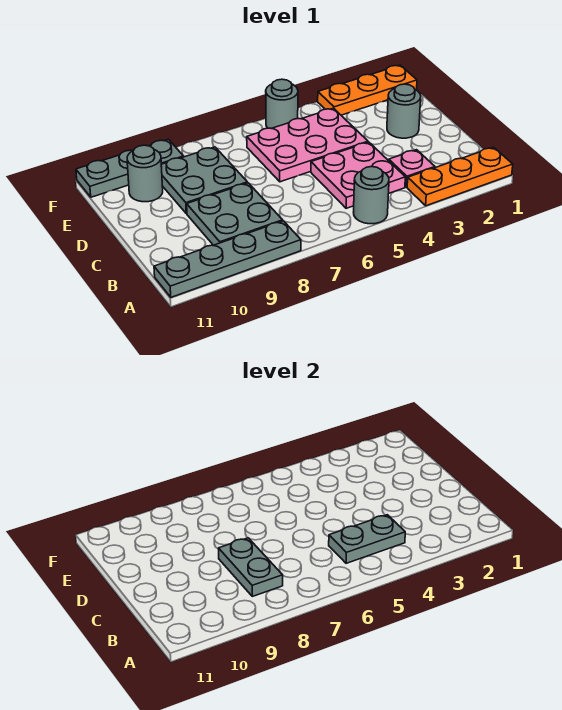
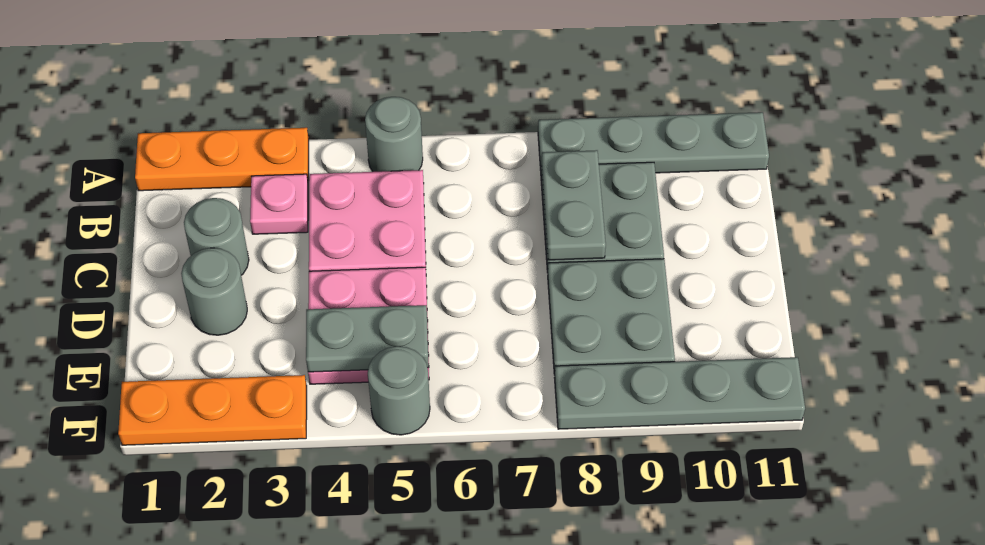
grey 1x2 plate [329,515,405,563] -> grey 1x2 plate moved to [306,305,429,372]
pink 2x3 plate [247,108,368,182] -> pink 2x2 plate [308,267,429,384]
grey 1x1 round brick [127,145,163,202] -> grey 1x1 round brick moved to [184,198,249,275]
grey 1x3 plate [76,139,184,197] -> grey 1x4 plate [554,357,805,429]

